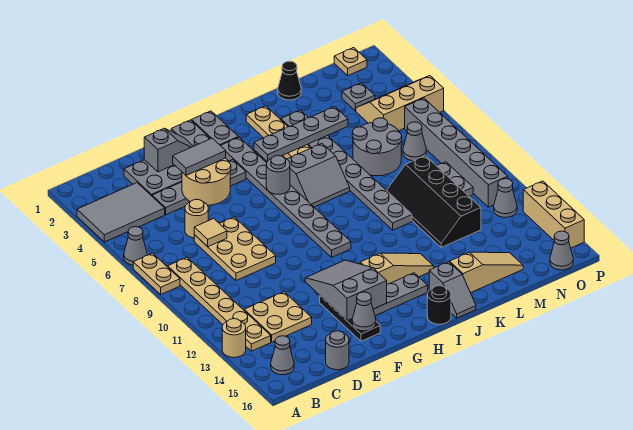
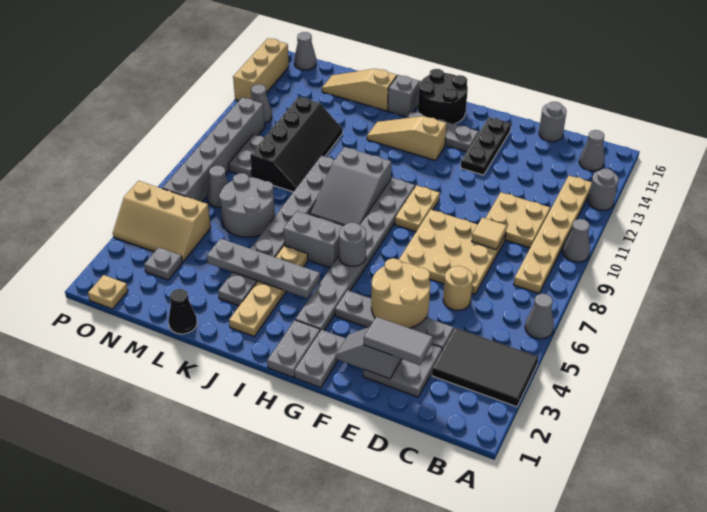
grey 2x3 tile [77,183,165,242] -> black 2x3 tile [432,328,539,407]
tan 1x2 plate [133,253,180,294] -> tan 1x2 plate moved to [395,185,440,232]
tan 1x1 round brick [222,319,246,358] -> grey 1x1 round brick [588,168,619,210]
tan 2x2 plate [244,292,312,342] -> tan 2x2 plate moved to [485,192,550,248]
tan 2x3 plate [194,217,276,280] -> tan 3x3 plate [399,210,506,294]
tan 1x1 tile [194,219,227,247] -> tan 1x1 tile moved to [472,218,507,250]
grey 1x2 tile [173,138,226,175] -> grey 1x2 tile moved to [364,317,433,365]
grey 2x3 slope [305,260,387,321] -> grey 2x3 slope moved to [310,147,391,226]
grey 1x1 cone [352,292,376,331] -> grey 1x1 cone moved to [563,219,590,262]
black 1x1 round brick [427,286,451,324] -> black 2x2 round brick [418,69,468,124]

